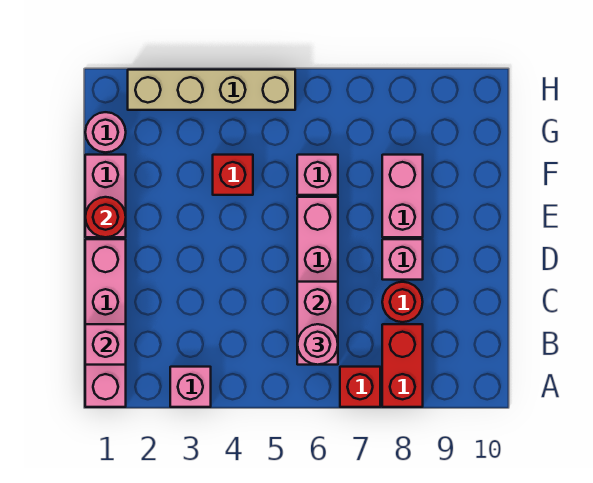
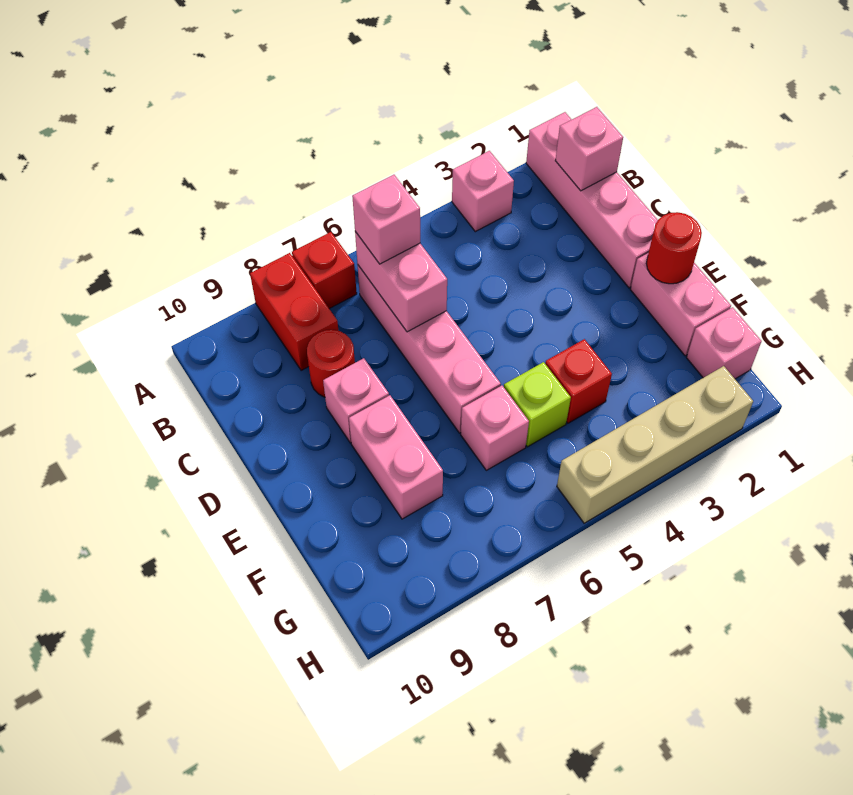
pink 1x1 round brick [297,324,338,365] -> pink 1x1 brick [352,175,420,264]
none -> lime 1x1 brick [504,362,571,447]
pink 1x1 round brick [85,112,126,152] -> pink 1x1 brick [687,307,761,379]

